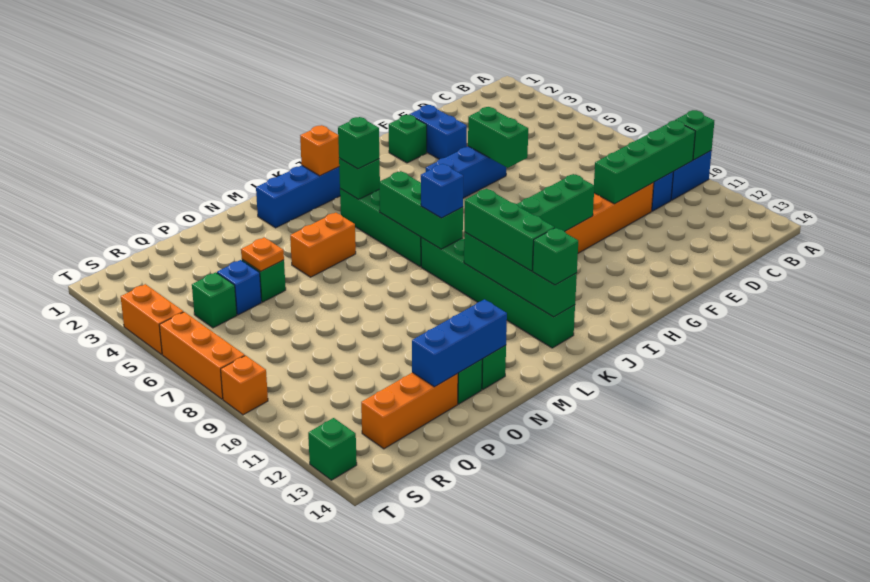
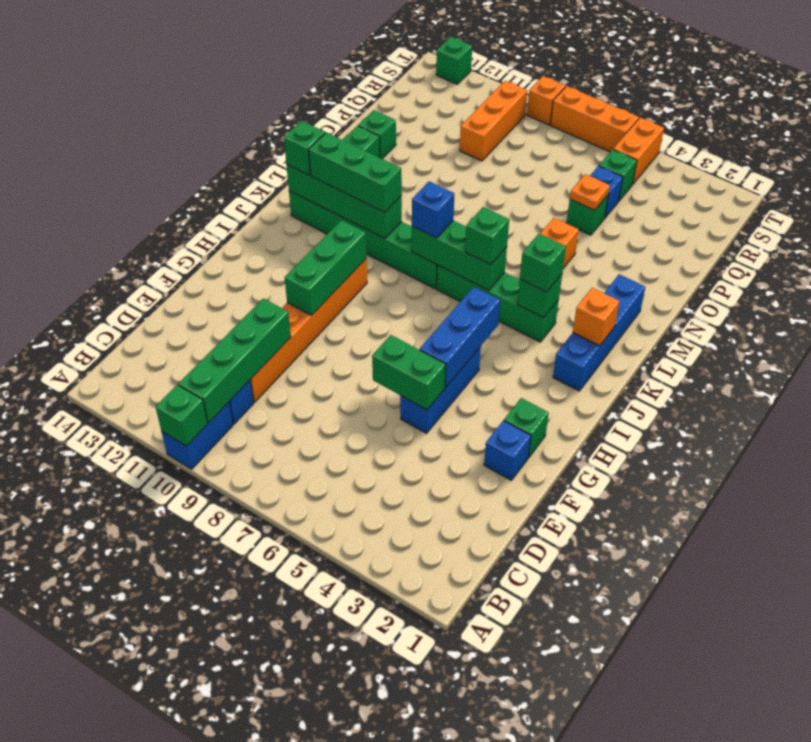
blue 1x2 brick [409,105,467,159] -> blue 1x1 brick [484,420,531,480]
none -> green 1x1 brick [465,207,509,265]
blue 1x3 brick [412,299,507,387] -> blue 1x3 brick moved to [420,287,500,388]
orange 1x3 brick [361,372,458,449] -> orange 1x3 brick moved to [460,81,527,161]
orange 1x2 brick [121,284,183,354] -> orange 1x2 brick turned to [613,118,664,184]

